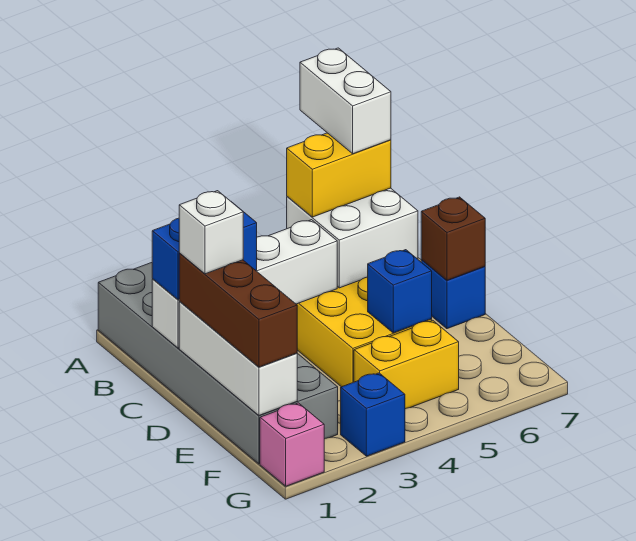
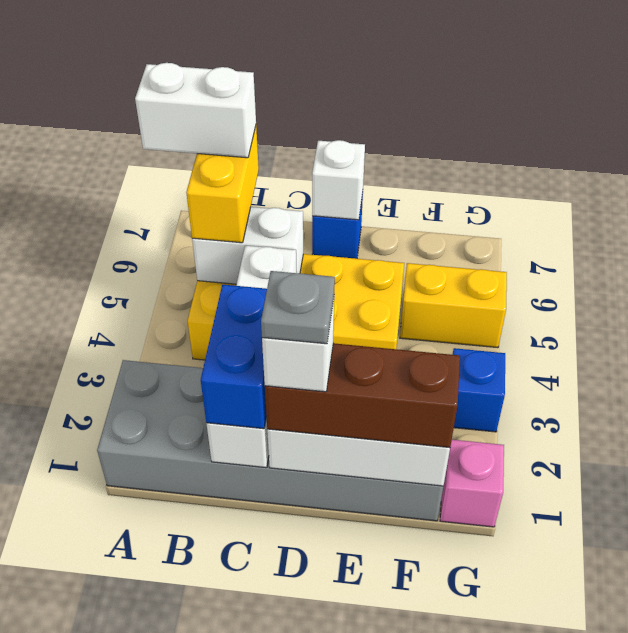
white 2x2 brick [287,188,418,288] -> white 1x2 brick [192,207,303,284]
none -> grey 1x1 plate [261,271,335,344]
brown 1x1 brick [421,197,485,280] -> white 1x1 brick [312,140,365,220]
blue 1x1 brick [368,250,432,333] -> none
yellow 1x2 brick [354,320,459,409] -> yellow 1x2 brick turned to [400,263,507,348]

